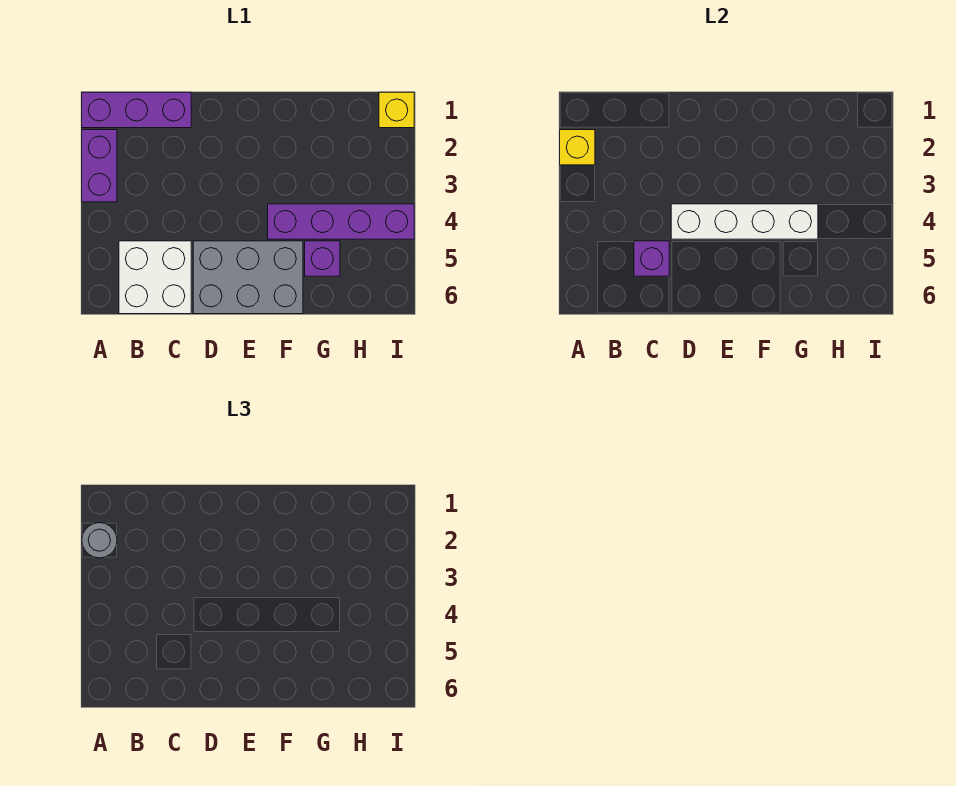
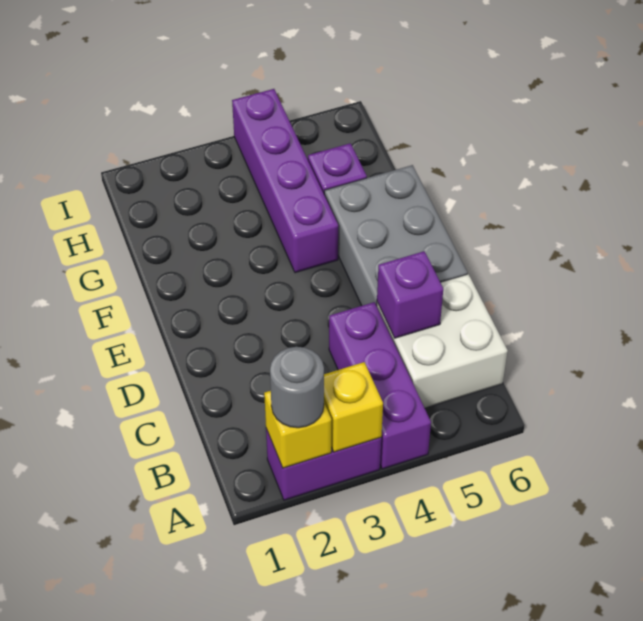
purple 1x3 brick [82,92,191,128] -> purple 1x3 brick moved to [329,302,431,469]
white 1x4 brick [671,204,818,239] -> none
yellow 1x1 brick [379,92,414,128] -> yellow 1x1 brick moved to [324,362,383,452]

